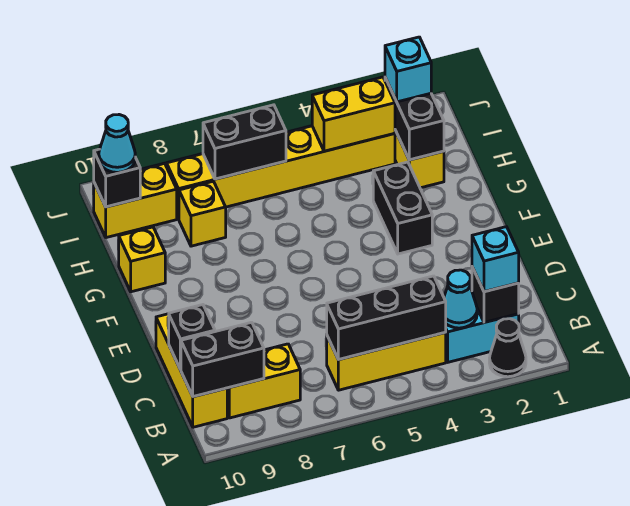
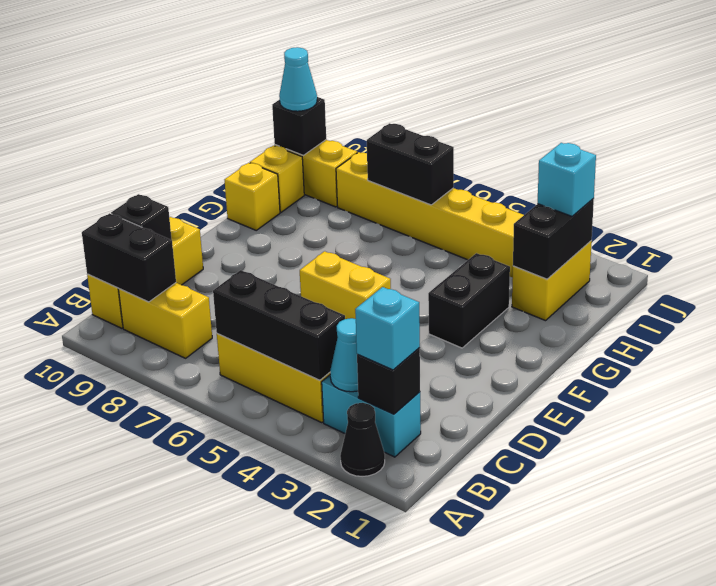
yellow 1x1 brick [179,181,226,246] -> yellow 1x1 brick moved to [250,146,304,212]
yellow 1x2 brick [312,77,395,151] -> yellow 1x2 brick moved to [300,251,391,319]

